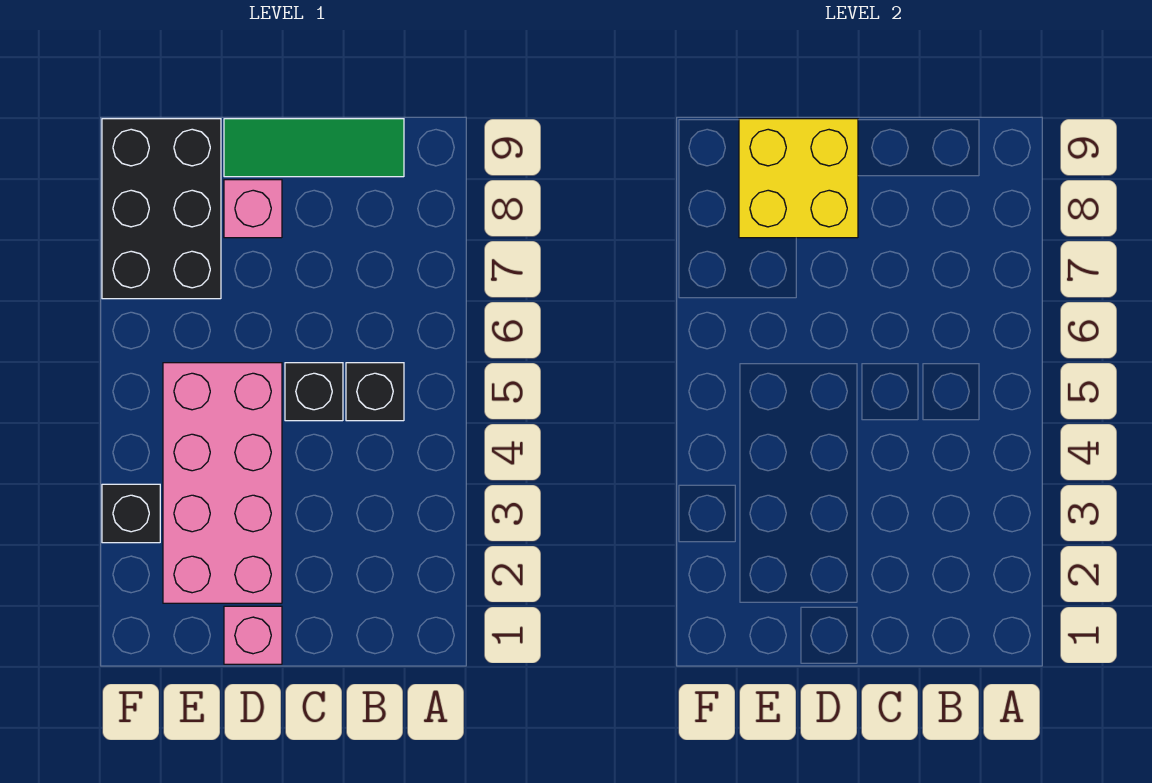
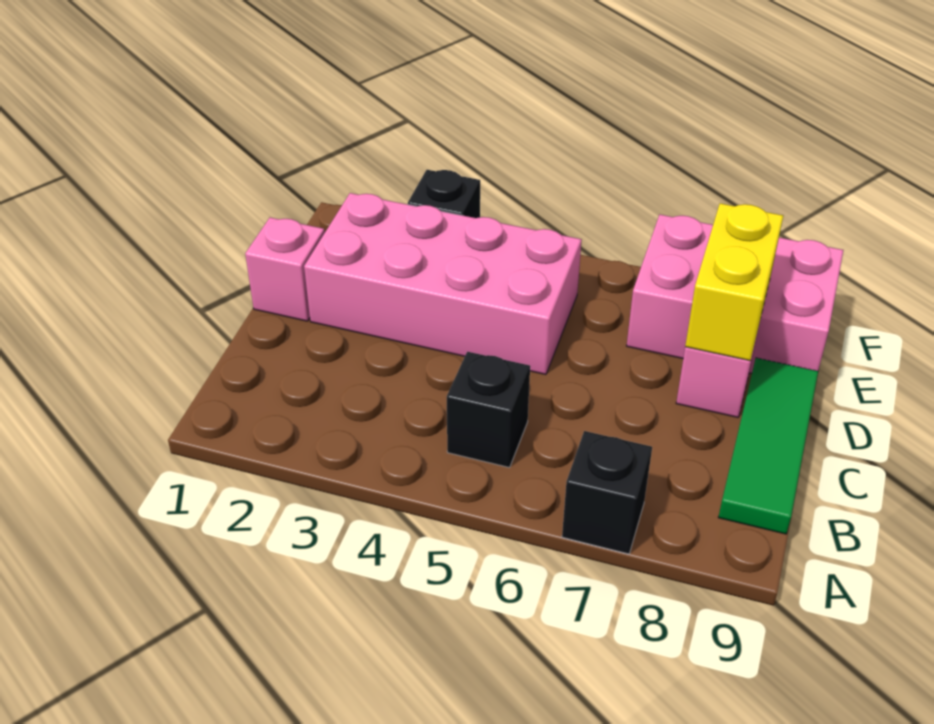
black 1x1 brick [285,363,343,421] -> black 1x1 brick moved to [562,431,652,554]
yellow 2x2 brick [739,119,858,238] -> yellow 1x2 brick [685,203,783,361]
black 2x3 brick [102,119,221,299] -> pink 2x3 brick [627,215,844,373]

